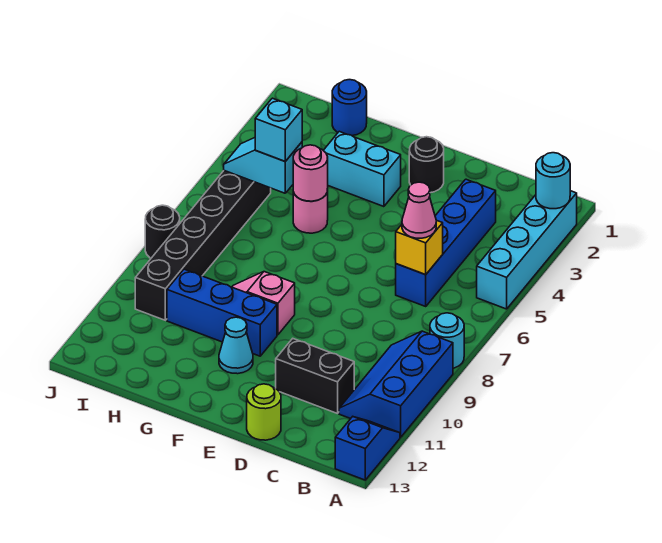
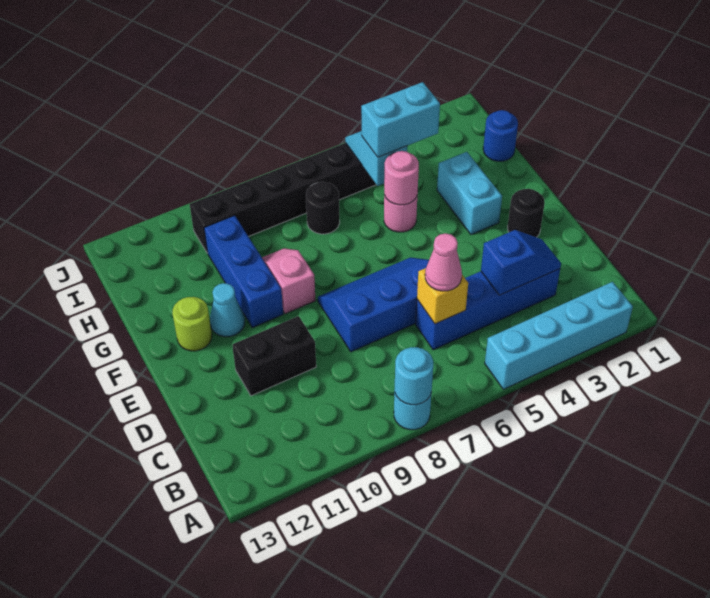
cyan 1x1 round brick [536,153,570,209] -> cyan 1x1 round brick moved to [395,347,433,405]
blue 2x3 slope [339,331,453,437] -> blue 2x3 slope moved to [318,257,429,352]
blue 1x2 slope [335,417,400,480] -> blue 1x2 slope moved to [481,230,561,295]
black 1x2 brick [276,339,354,414] -> black 1x2 brick turned to [232,316,316,396]
lime 1x1 round brick [247,384,281,440] -> lime 1x1 round brick moved to [172,297,212,351]
cyan 1x1 brick [255,98,302,161] -> cyan 1x2 brick [361,82,440,157]
black 1x1 round brick [145,205,180,258] -> black 1x1 round brick moved to [306,182,340,234]

